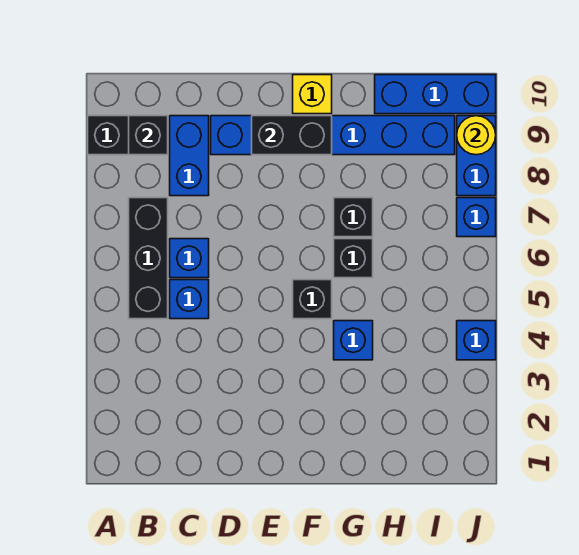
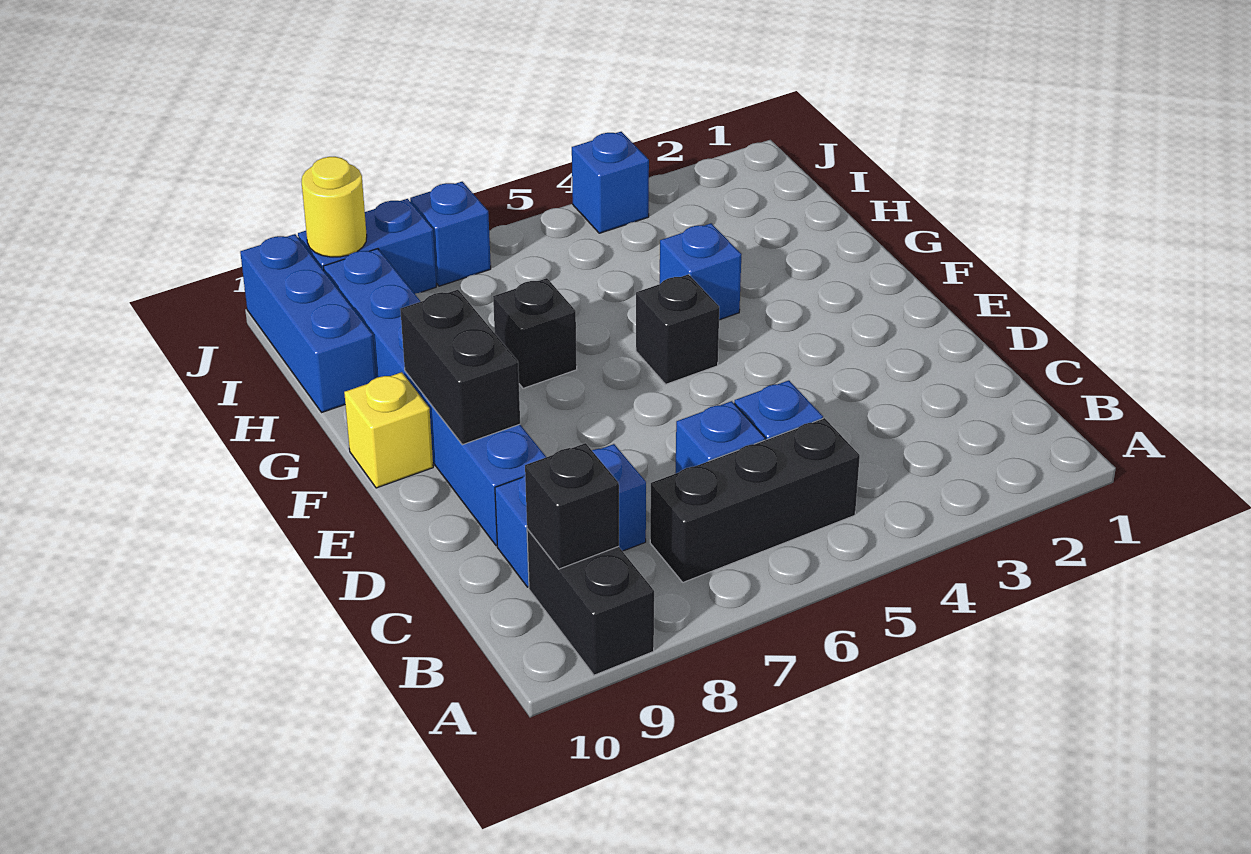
black 1x1 brick [334,239,373,278] -> none

